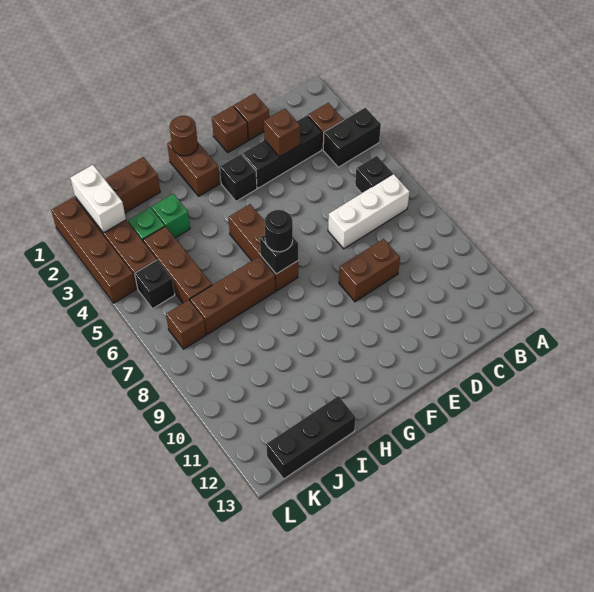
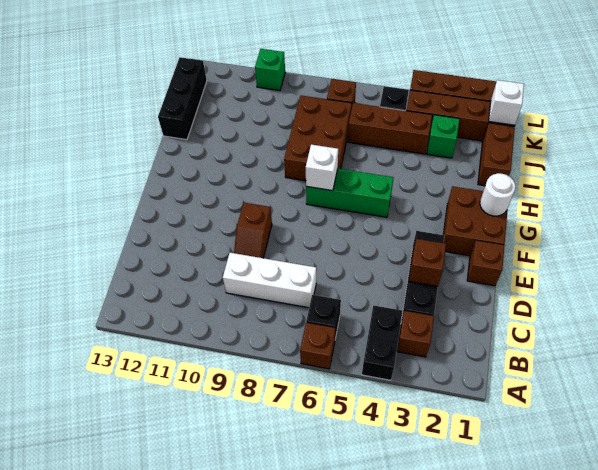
white 1x3 brick [328,174,410,249] -> white 1x3 brick turned to [223,253,316,308]
brown 1x1 brick [234,93,269,140] -> brown 1x1 brick moved to [300,323,335,369]
brown 1x2 brick [339,239,400,302] -> brown 1x2 slope [234,203,272,258]
black 1x1 brick [220,154,257,201] -> none
brown 1x2 brick [167,141,220,196] -> brown 2x2 brick [443,186,508,256]
brown 1x1 round brick [170,116,198,156] -> white 1x1 round brick [480,173,515,216]
brown 1x3 brick [229,204,298,291] -> green 1x3 brick [306,169,394,217]
black 1x1 brick [260,235,298,274] -> white 1x1 brick [306,144,338,191]
black 1x1 round brick [265,210,293,252] -> none
brown 1x3 brick [190,256,276,334] -> brown 2x3 brick [284,96,352,181]
green 1x1 brick [152,194,190,238] -> green 1x1 brick moved to [255,49,285,90]
white 1x2 brick [70,165,126,233] -> white 1x1 brick [489,80,524,125]

